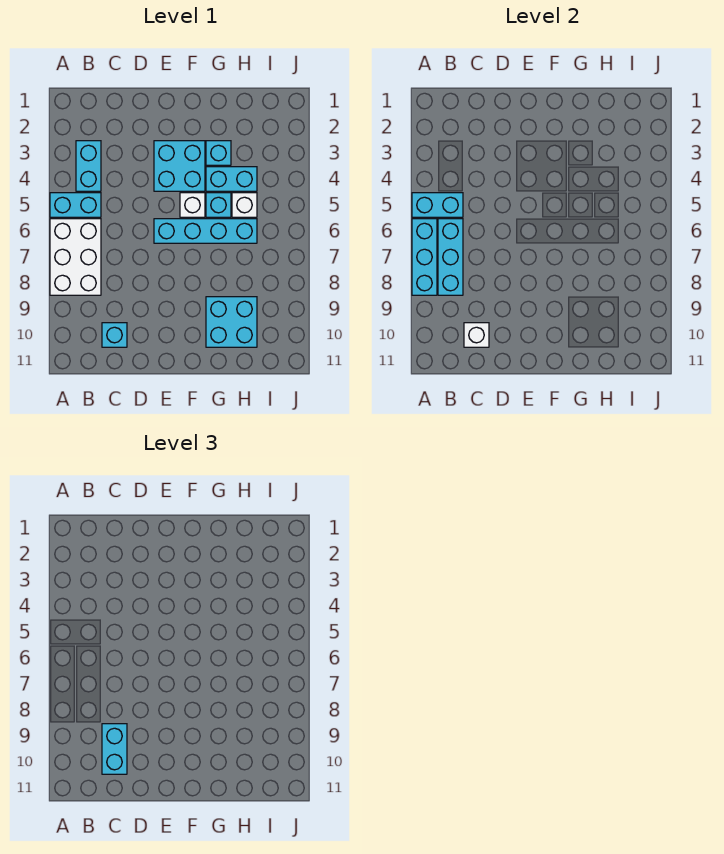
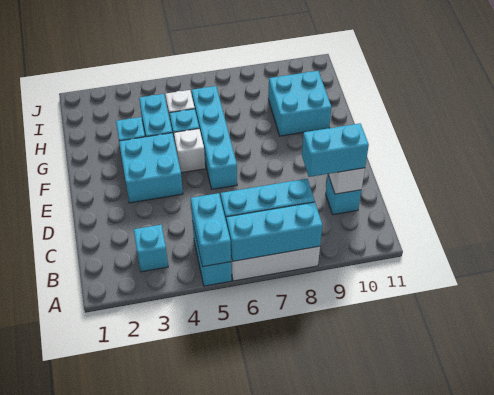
cyan 1x2 brick [76,141,101,191] -> cyan 1x1 brick [134,225,168,272]

